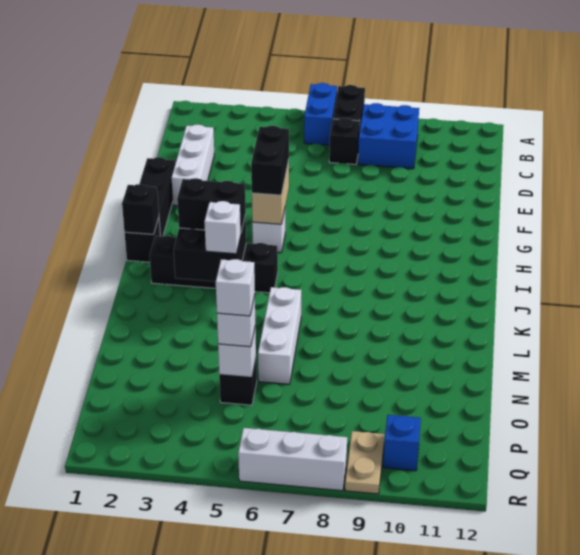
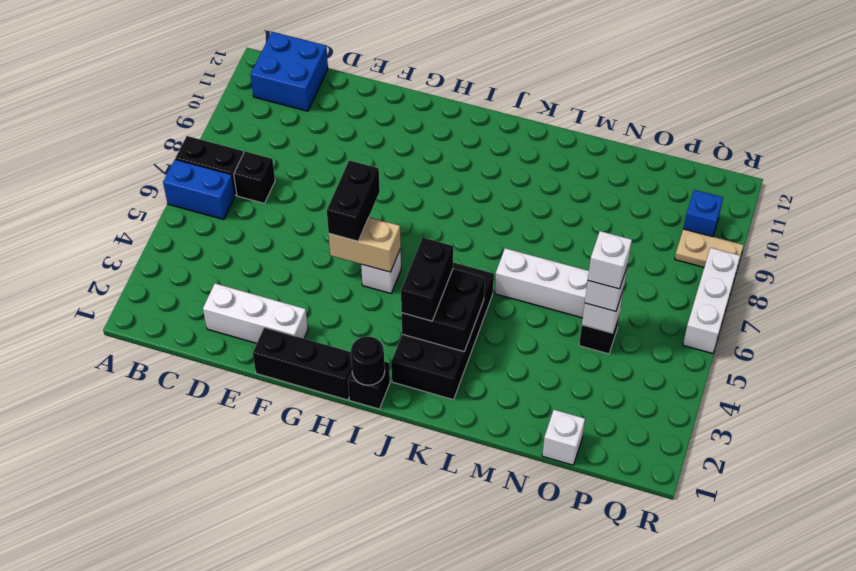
blue 2x2 brick [358,103,419,169] -> blue 2x2 brick moved to [250,32,328,111]
black 1x2 brick [251,126,289,195] -> black 1x2 brick turned to [327,160,380,241]
black 1x1 brick [122,184,159,234] -> black 1x1 round brick [351,336,385,385]
black 1x4 brick [149,235,278,293] -> black 2x4 brick [391,262,494,400]
white 1x1 brick [204,201,241,254] -> white 1x1 brick moved to [542,410,585,465]

